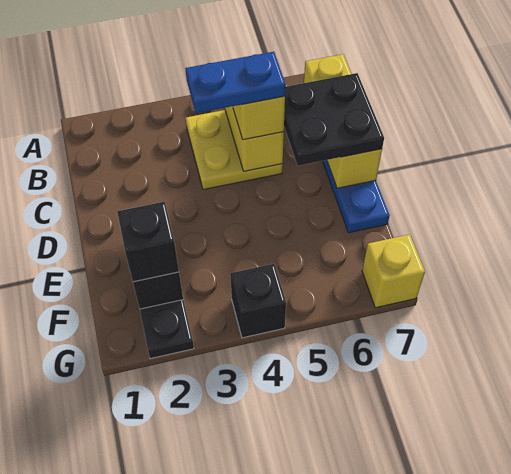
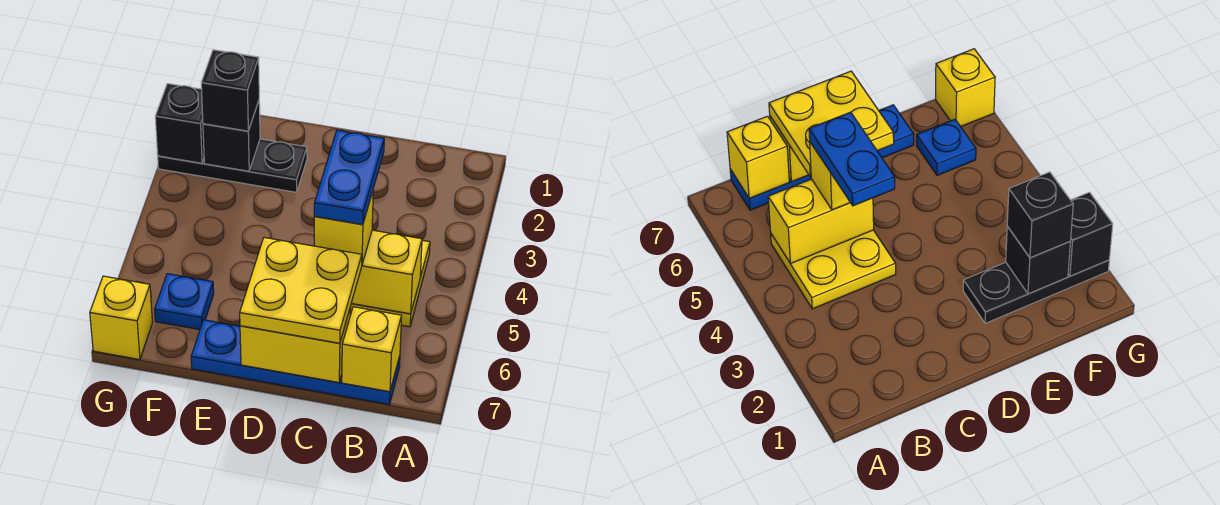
black 2x2 plate [284,73,384,166] -> yellow 2x2 plate [240,238,362,343]
none -> blue 1x1 plate [155,274,214,330]
black 1x1 brick [230,264,286,338] -> black 1x1 brick moved to [155,84,204,163]

